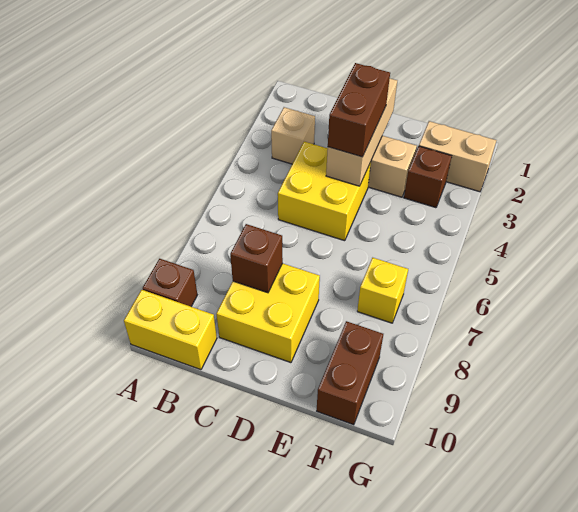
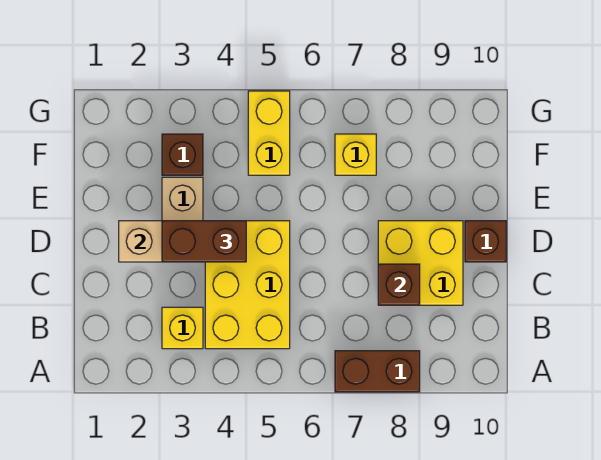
brown 1x1 brick [143,259,197,306] -> brown 1x1 brick moved to [465,221,506,262]
yellow 1x2 brick [124,290,217,370] -> yellow 1x2 brick moved to [248,91,290,175]
tan 1x1 brick [271,107,315,164] -> yellow 1x1 brick [162,307,203,349]
yellow 2x2 brick [278,142,371,241] -> yellow 2x3 brick [205,221,290,349]
tan 1x2 brick [419,121,496,192] -> none
brown 1x2 brick [317,321,383,425] -> brown 1x2 brick moved to [335,351,420,392]

